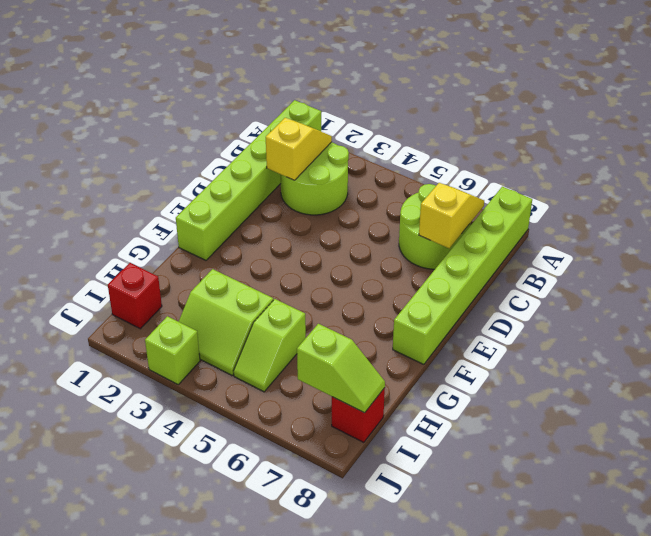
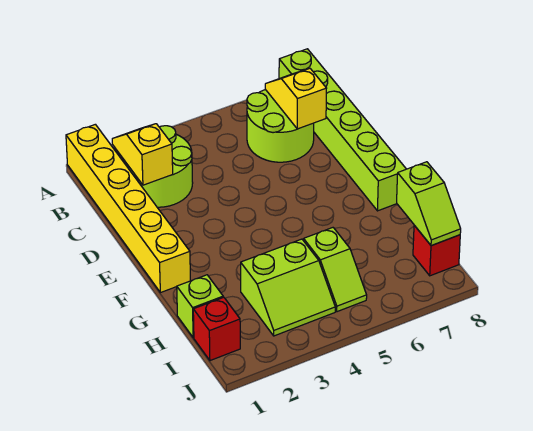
lime 1x6 brick [176,100,321,260] -> yellow 1x6 brick [66,124,190,293]
lime 1x2 slope [297,324,385,413] -> lime 1x2 slope turned to [397,162,461,246]
lime 1x1 brick [145,316,200,384] -> lime 1x1 brick moved to [177,275,223,338]

